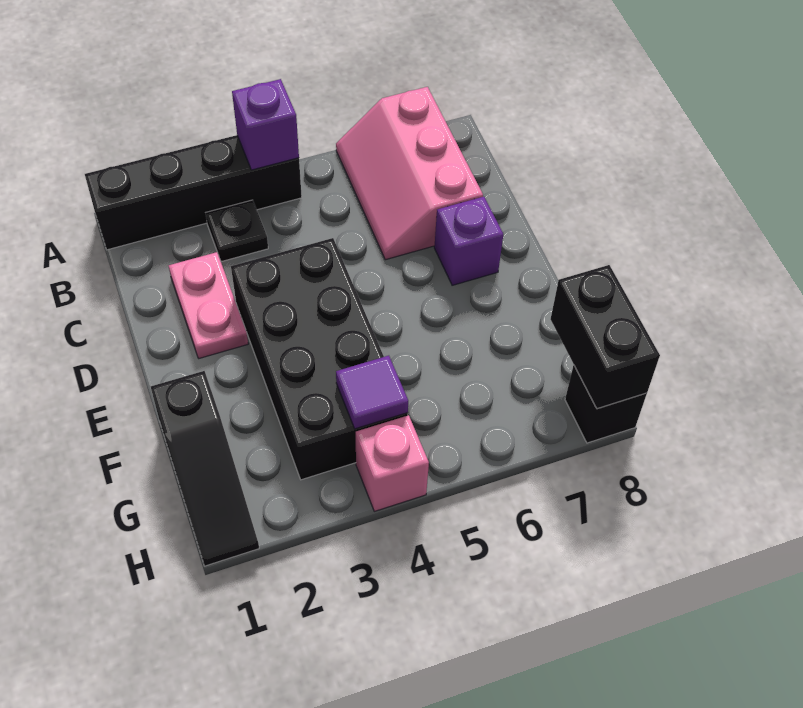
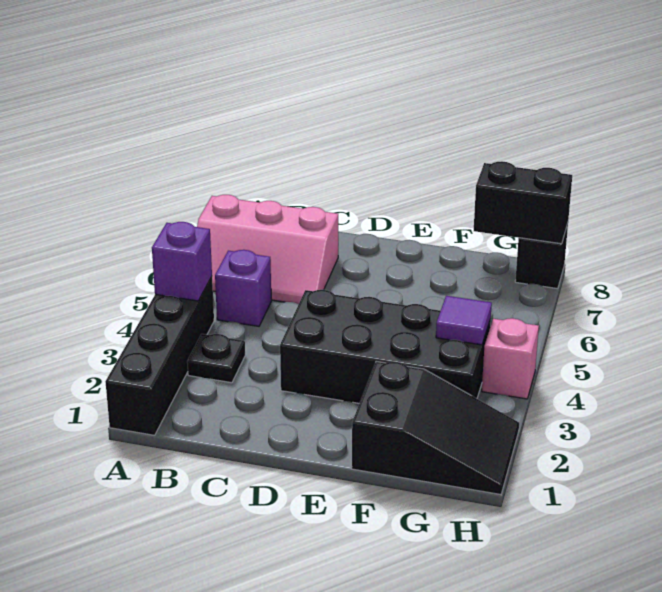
pink 1x2 plate [169,252,248,358] -> none
purple 1x1 brick [434,197,503,285] -> purple 1x1 brick moved to [215,250,271,326]
black 1x3 slope [151,371,259,566] -> black 2x3 slope [352,361,519,494]

